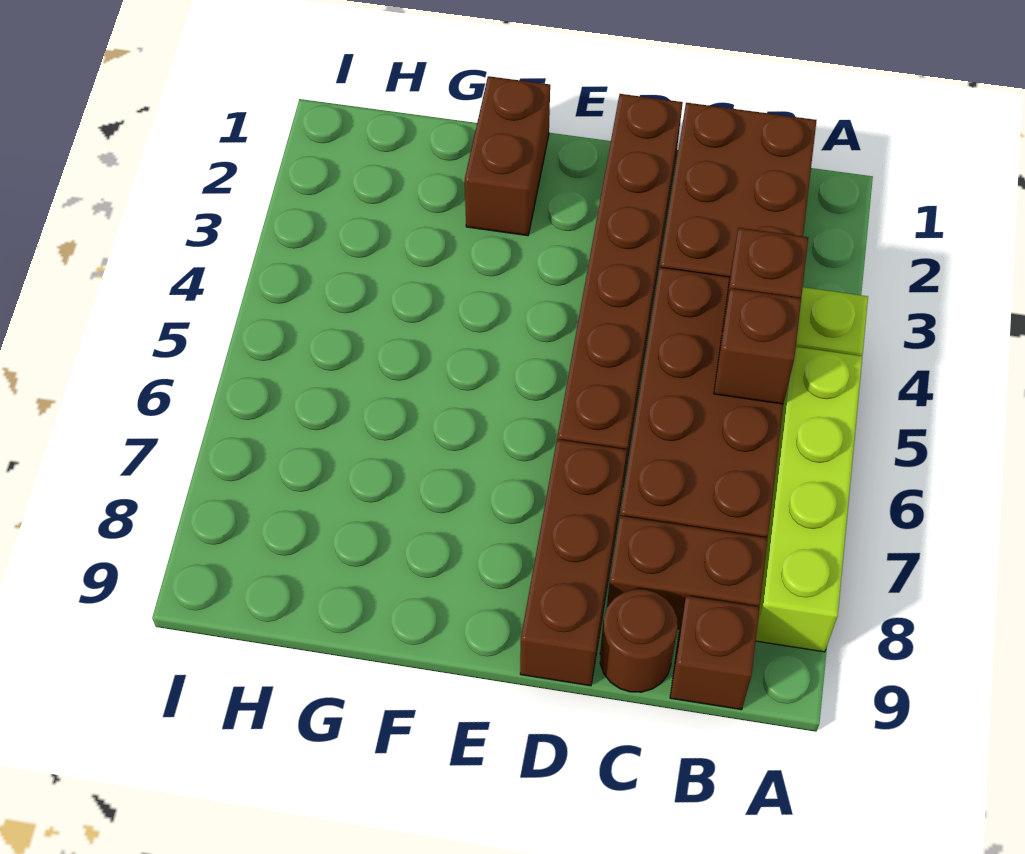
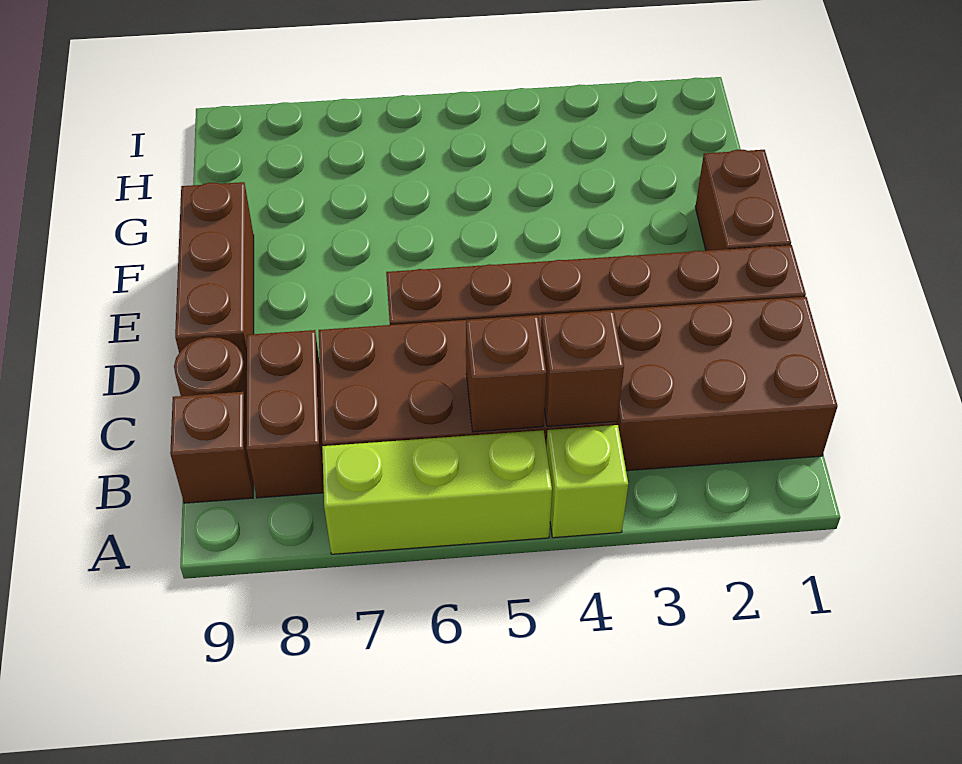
lime 1x4 brick [756,347,862,652] -> lime 1x3 brick [322,430,552,554]
brown 1x3 brick [520,439,627,686] -> brown 1x3 brick turned to [175,182,254,377]
brown 1x2 brick [465,76,550,236] -> brown 1x2 brick turned to [695,149,791,251]

